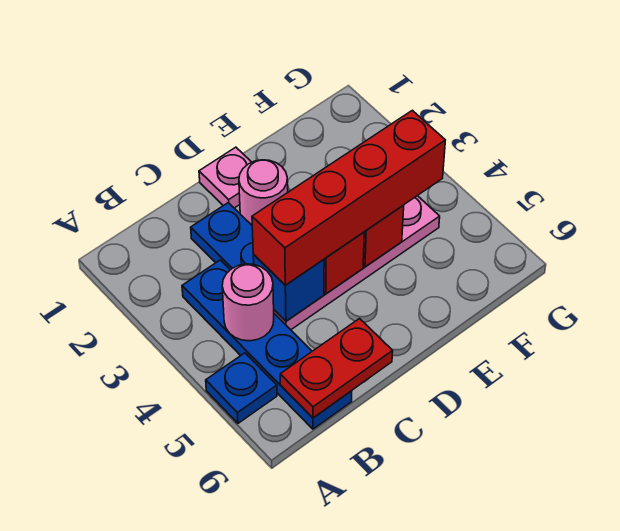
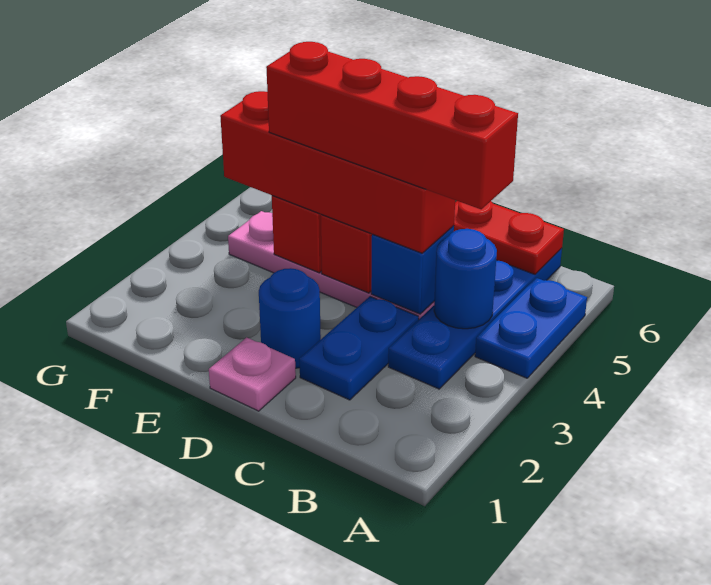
blue 1x1 plate [206,353,277,423] -> blue 1x2 plate [475,278,587,378]
pink 1x1 round brick [222,264,274,341] -> blue 1x1 round brick [434,229,497,329]
none -> red 1x4 brick [266,42,518,209]
pink 1x1 round brick [239,160,288,225] -> blue 1x1 round brick [259,268,321,368]

